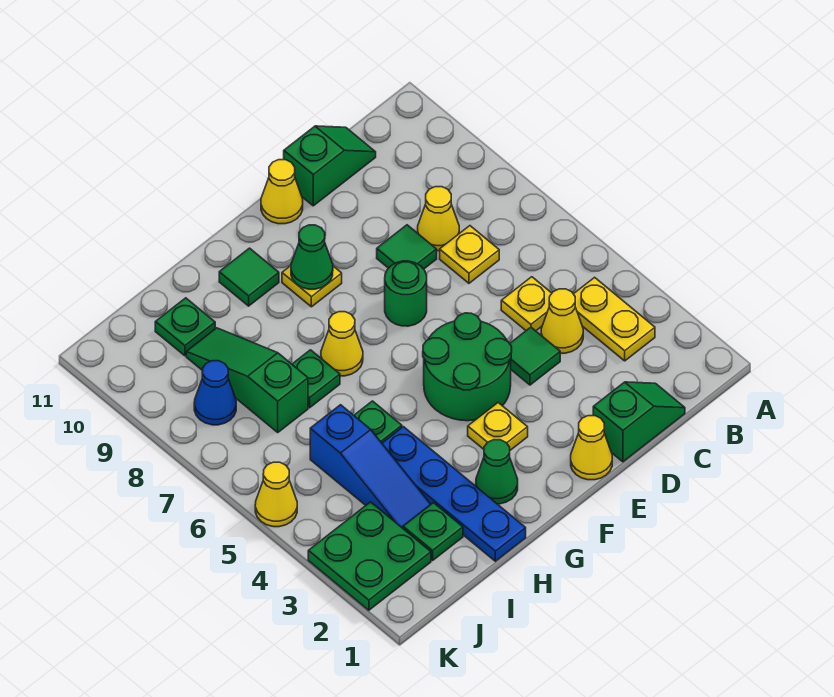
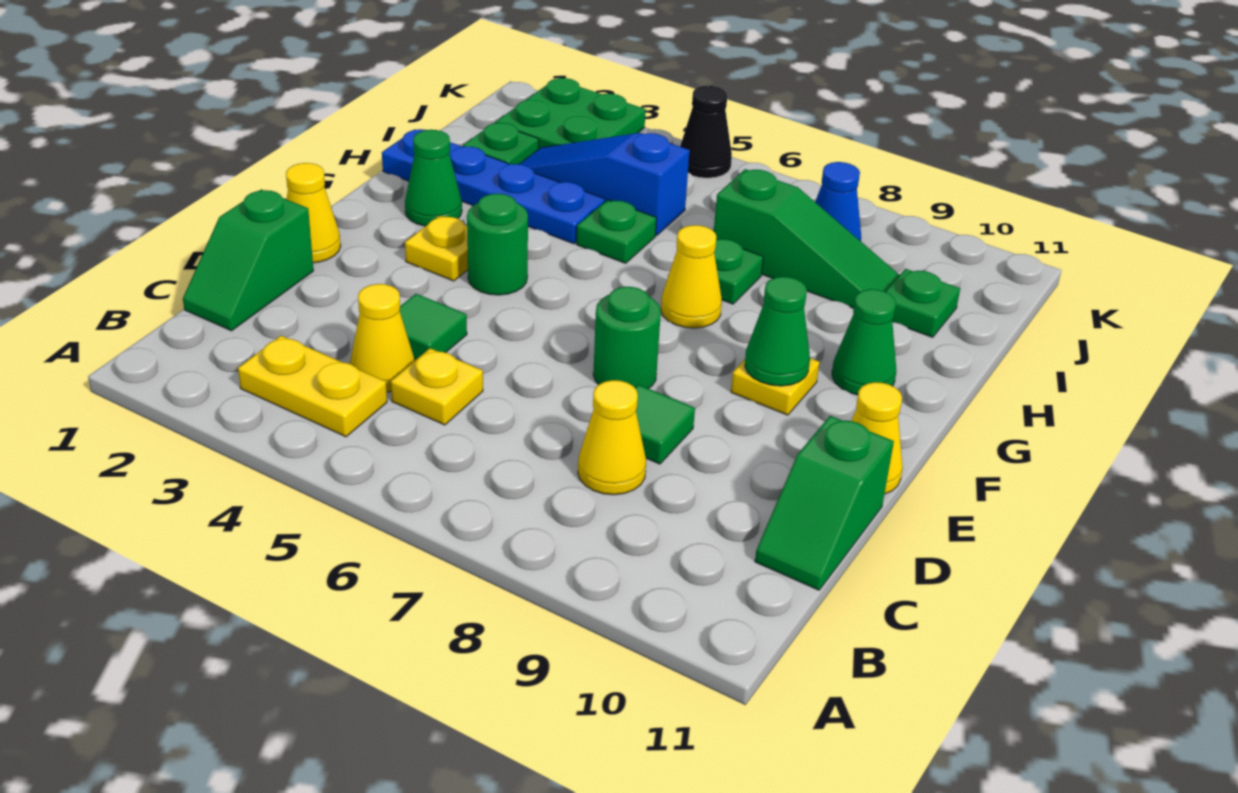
yellow 1x1 plate [440,226,499,283] -> none
green 2x2 round brick [423,313,512,421] -> green 1x1 round brick [467,194,528,295]
green 1x1 tile [219,248,279,306] -> green 1x1 cone [832,289,896,395]
yellow 1x1 cone [255,462,297,527] -> black 1x1 cone [680,86,732,178]

